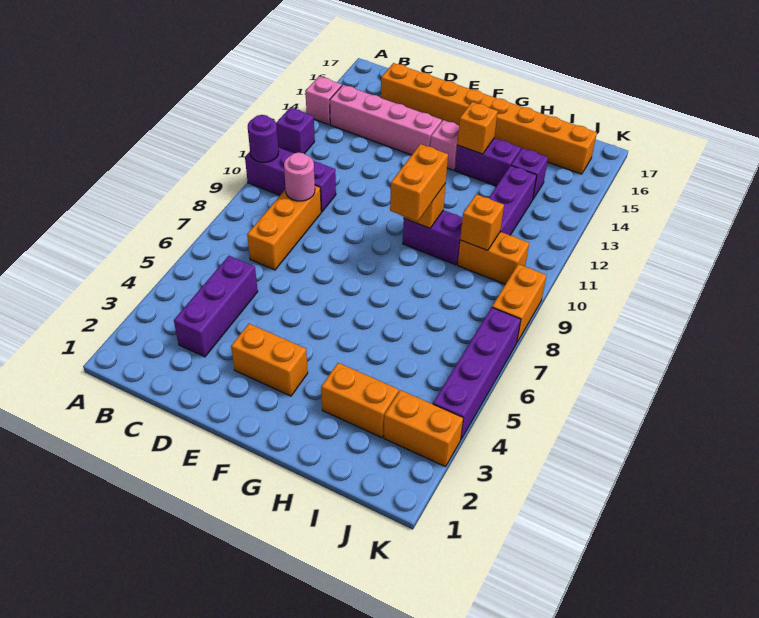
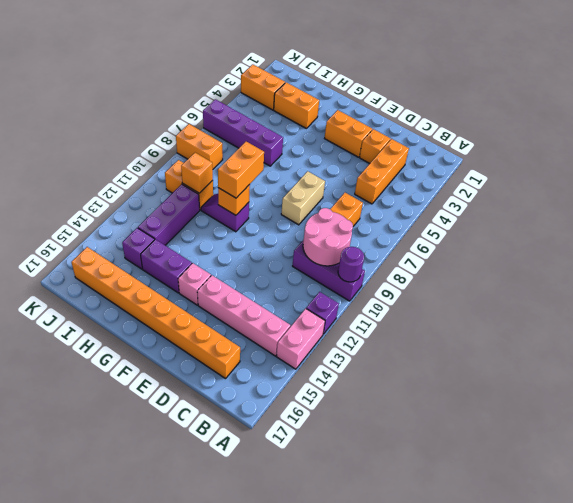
pink 1x1 brick [306,76,342,125] -> pink 1x2 brick [276,309,325,369]
purple 1x3 brick [174,256,258,357] -> orange 1x3 brick [355,139,409,204]
pink 1x1 round brick [284,152,315,201] -> pink 2x2 round brick [303,208,353,266]
none -> tan 1x2 brick [281,171,325,225]
purple 1x2 brick [403,210,463,265] -> purple 1x2 slope [201,194,249,232]
orange 1x1 brick [457,102,498,154] -> orange 1x1 brick moved to [360,129,390,163]
purple 1x4 brick [433,308,521,439] -> purple 1x4 brick turned to [203,99,283,166]
orange 1x2 brick [492,264,547,342] -> orange 1x2 brick turned to [176,124,223,169]

